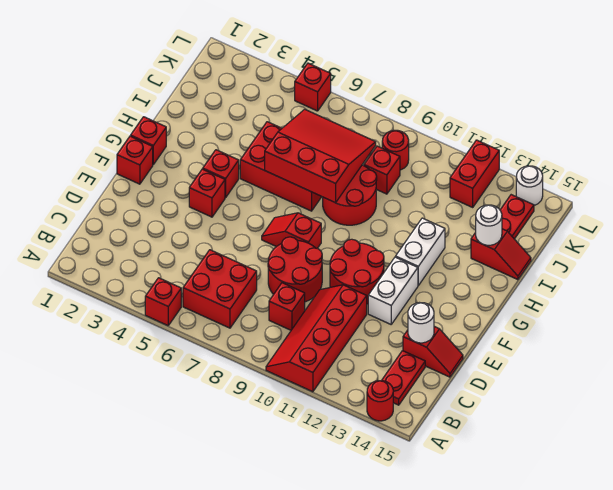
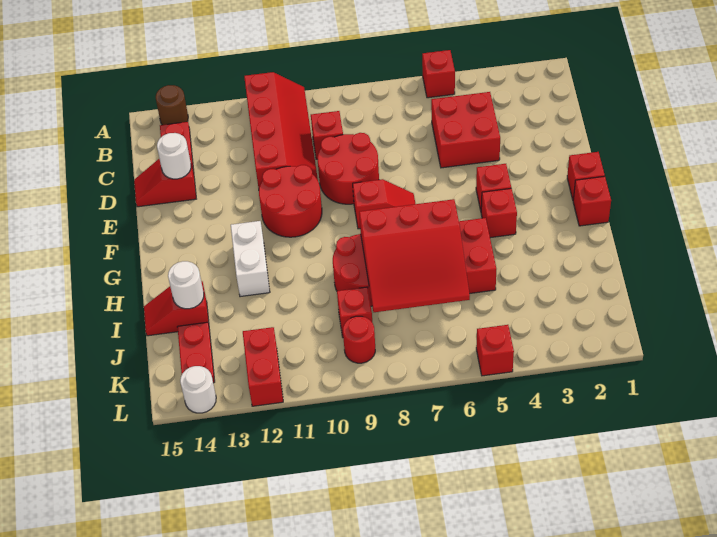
red 1x1 round brick [367,381,393,421] -> brown 1x1 round brick [156,85,188,125]
red 2x2 brick [183,250,257,328] -> red 2x2 brick moved to [431,92,500,168]
white 1x2 brick [368,257,418,324] -> none

